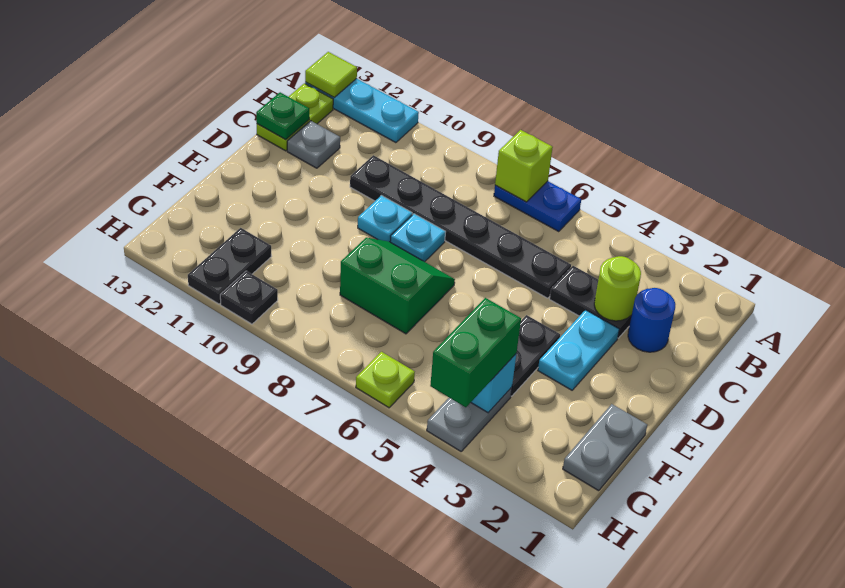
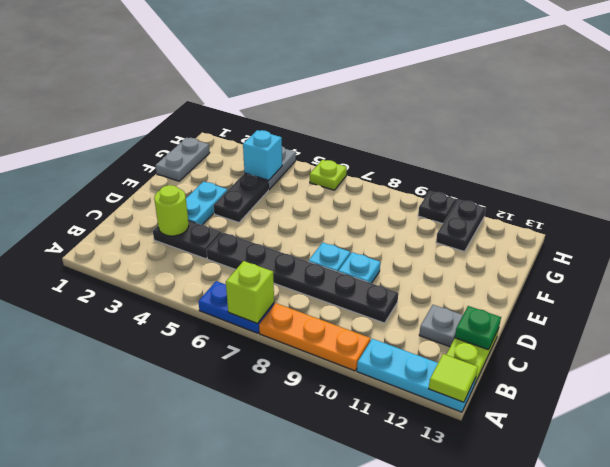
none -> orange 1x3 plate [259,303,370,371]
blue 1x1 round brick [628,288,675,352] -> none
green 2x2 slope [340,238,455,334] -> none
green 1x2 brick [430,298,521,407] -> none

